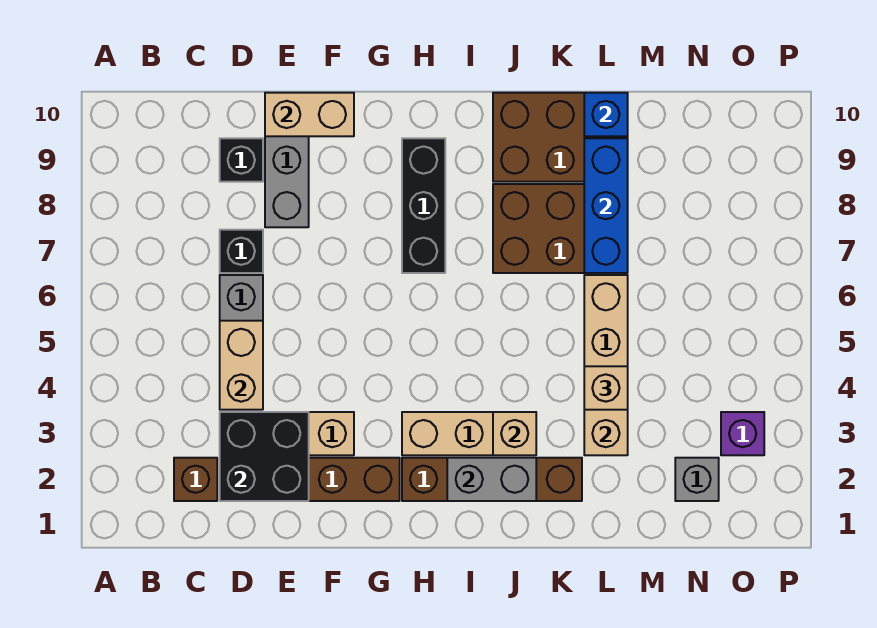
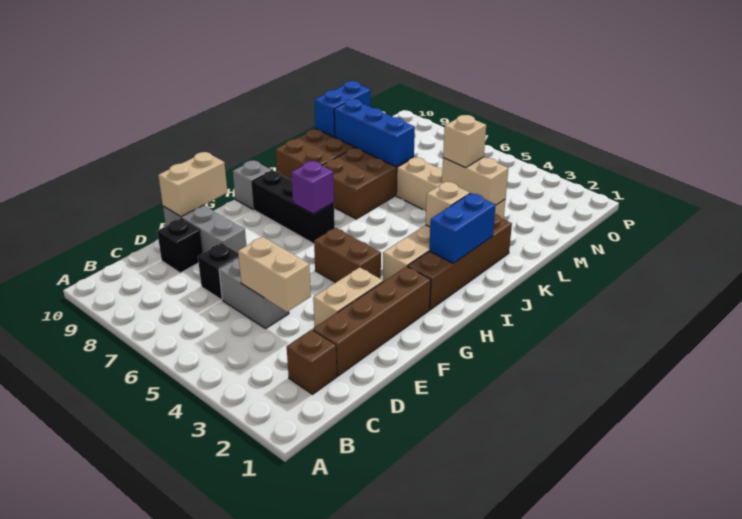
black 2x2 brick [220,412,309,501] -> none
none -> brown 1x2 brick [314,228,381,283]
grey 1x2 brick [447,458,536,501] -> blue 1x2 brick [429,193,496,263]
blue 1x1 brick [584,93,628,136] -> blue 1x2 brick [315,81,371,137]
grey 1x1 brick [675,458,719,501] -> grey 1x1 brick moved to [233,160,272,210]
purple 1x1 brick [721,412,764,455] -> purple 1x1 brick moved to [291,161,334,214]

